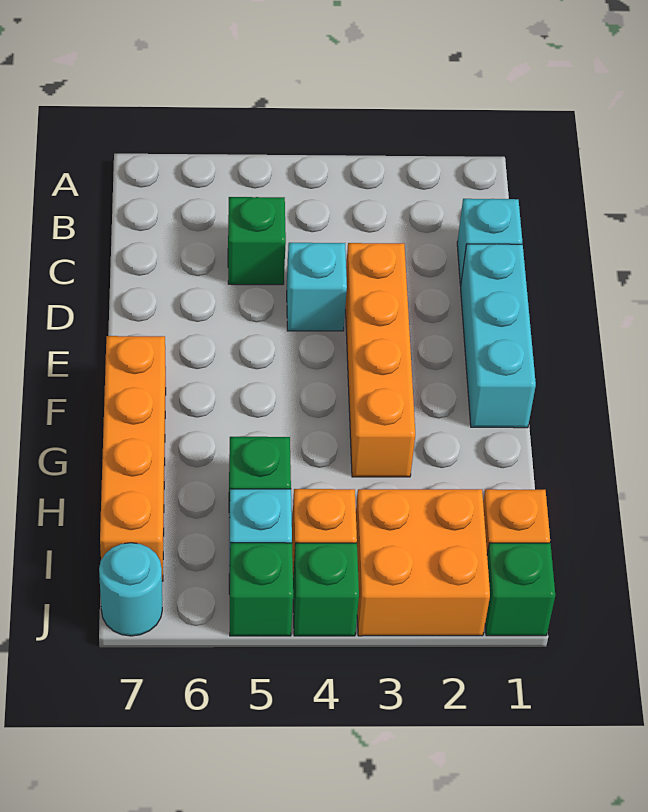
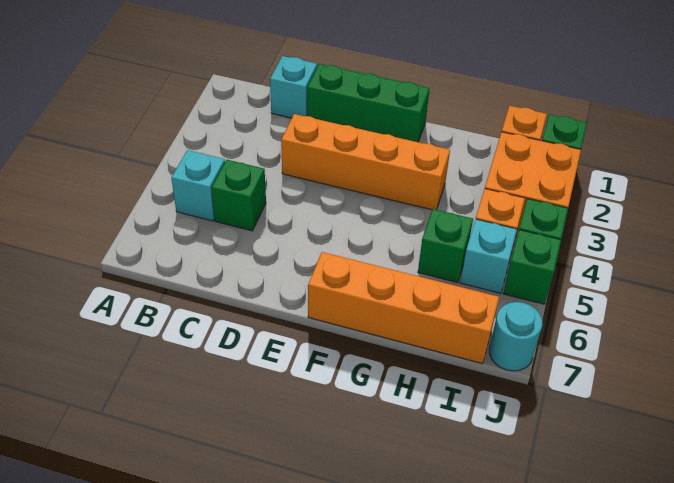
cyan 1x3 brick [461,244,536,428] -> green 1x3 brick [307,64,430,142]
cyan 1x1 brick [287,243,347,331] -> cyan 1x1 brick moved to [171,150,225,221]

